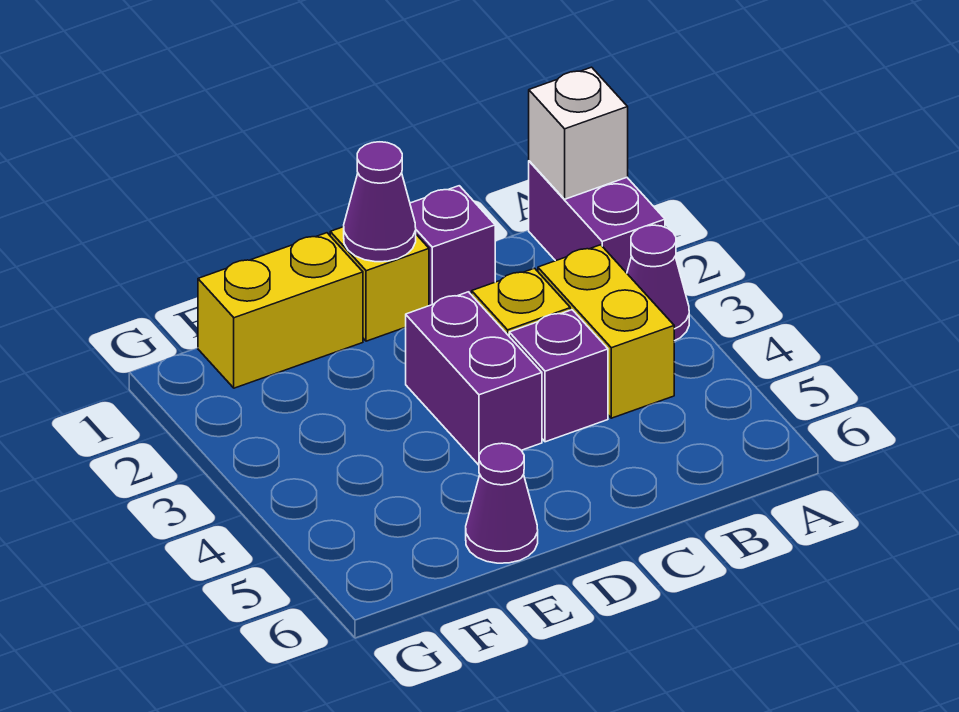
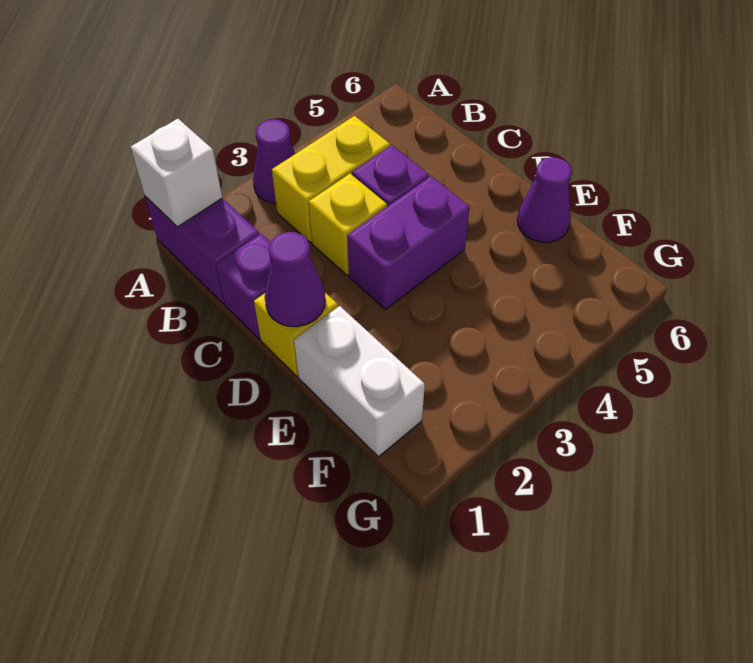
purple 1x2 brick [529,161,665,273] -> purple 1x2 brick turned to [145,196,259,304]
yellow 1x2 brick [198,233,363,388] -> white 1x2 brick [294,306,425,457]

